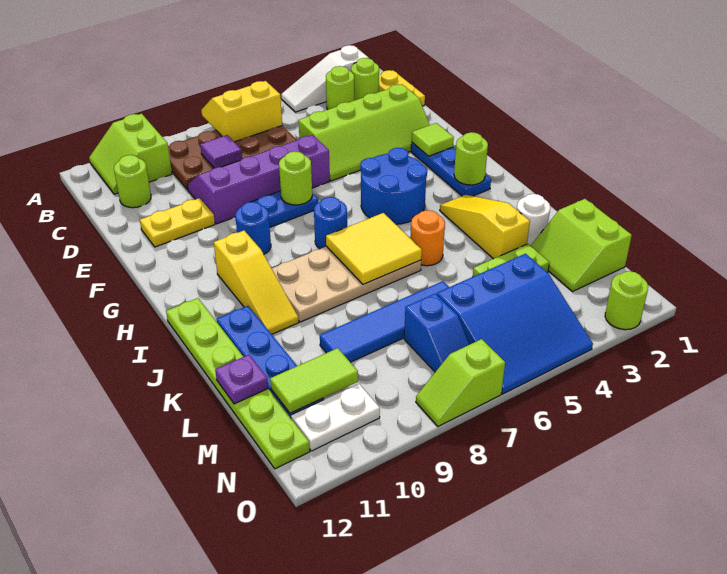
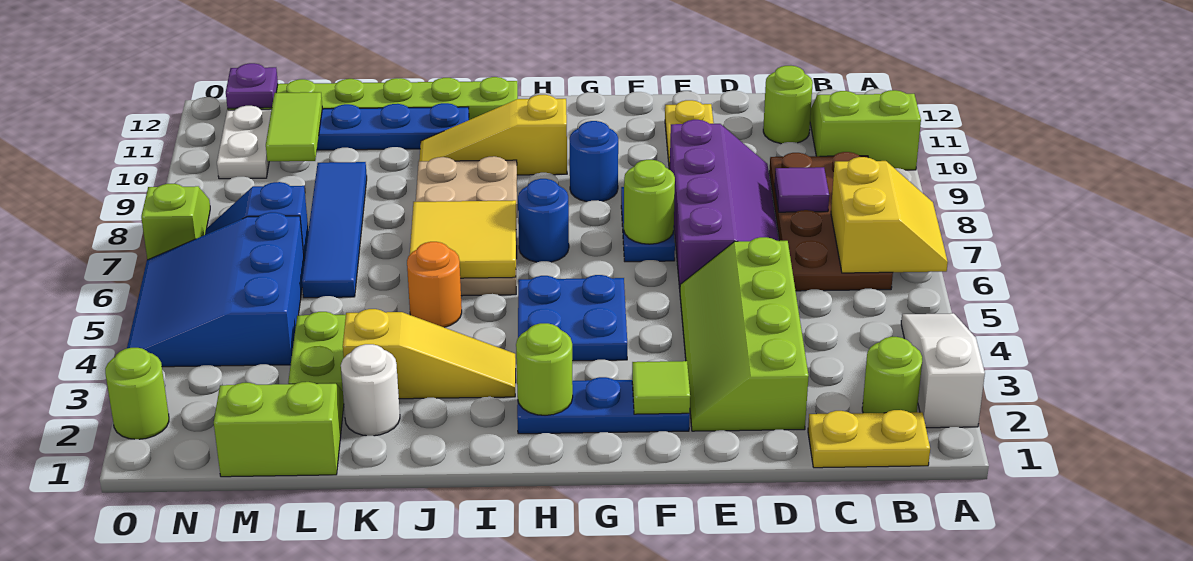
lime 1x1 round brick [326,66,354,109] -> none
blue 2x2 round brick [360,148,427,224] -> blue 2x2 plate [518,275,627,361]
purple 1x1 plate [215,355,268,404] -> purple 1x1 plate moved to [226,63,278,108]

